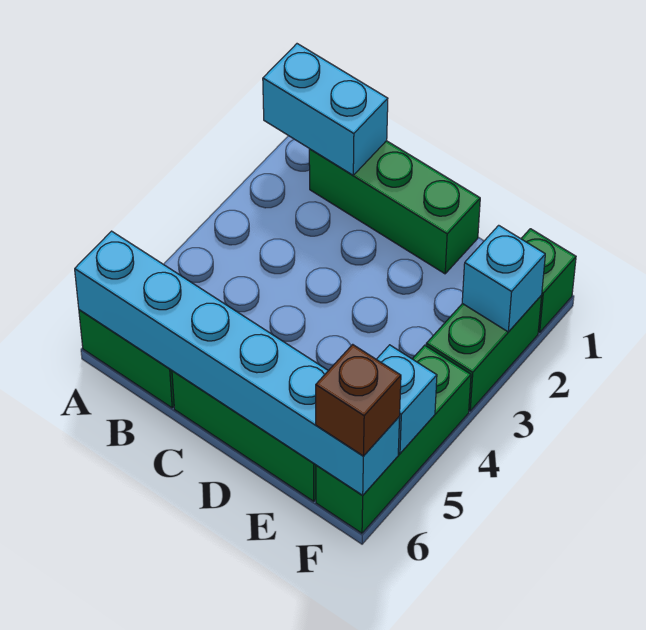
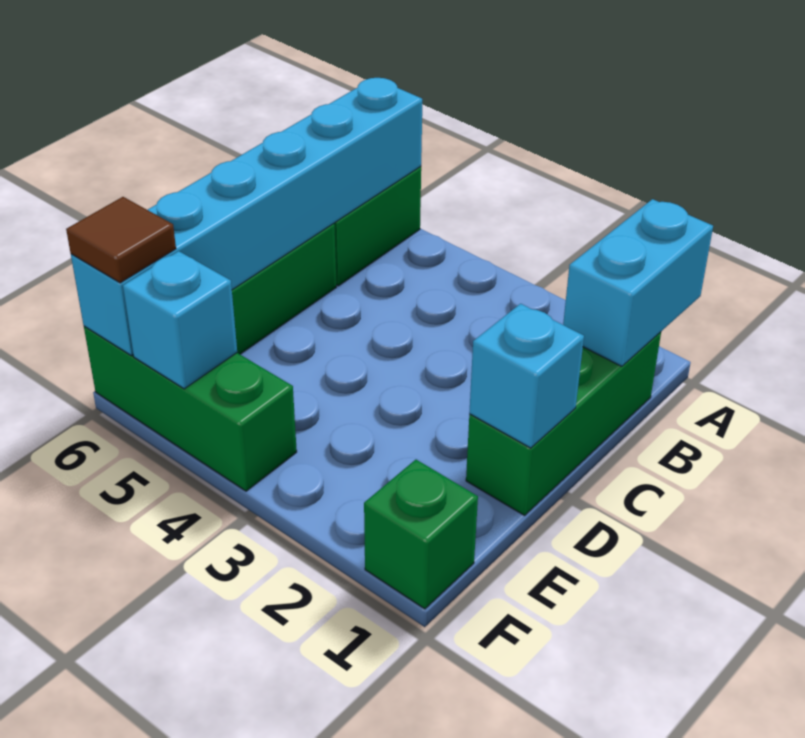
green 1x2 brick [426,295,542,411] -> none
cyan 1x1 brick [462,225,545,332] -> cyan 1x1 brick moved to [469,304,584,448]
brown 1x1 brick [316,344,401,456] -> brown 1x1 tile [66,197,176,283]

